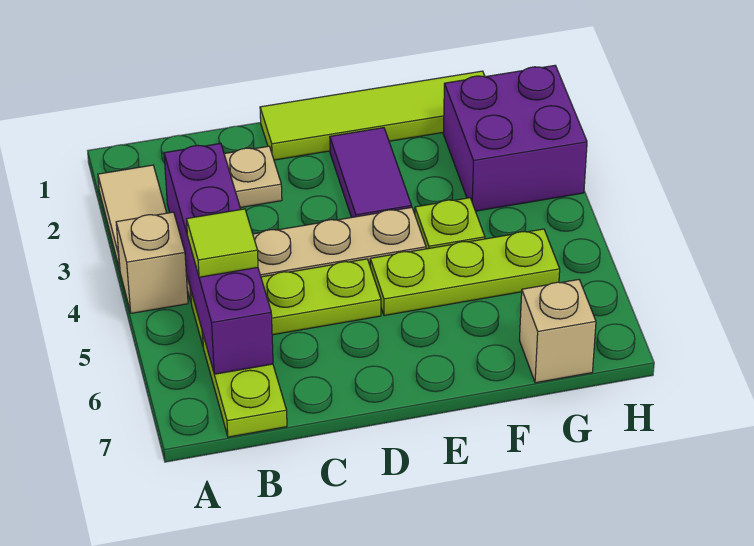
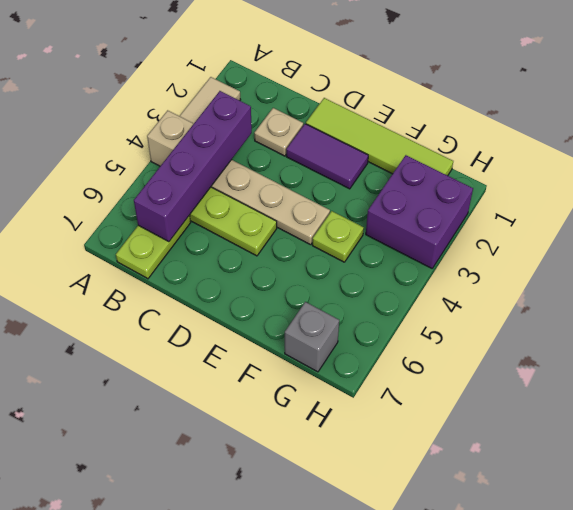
lime 1x1 tile [187,209,258,277] -> none
purple 1x2 tile [330,128,412,217] -> purple 1x2 tile turned to [286,124,368,189]
lime 1x3 plate [370,229,560,315] -> none
tan 1x1 brick [519,280,596,383] -> grey 1x1 brick [285,302,339,372]

